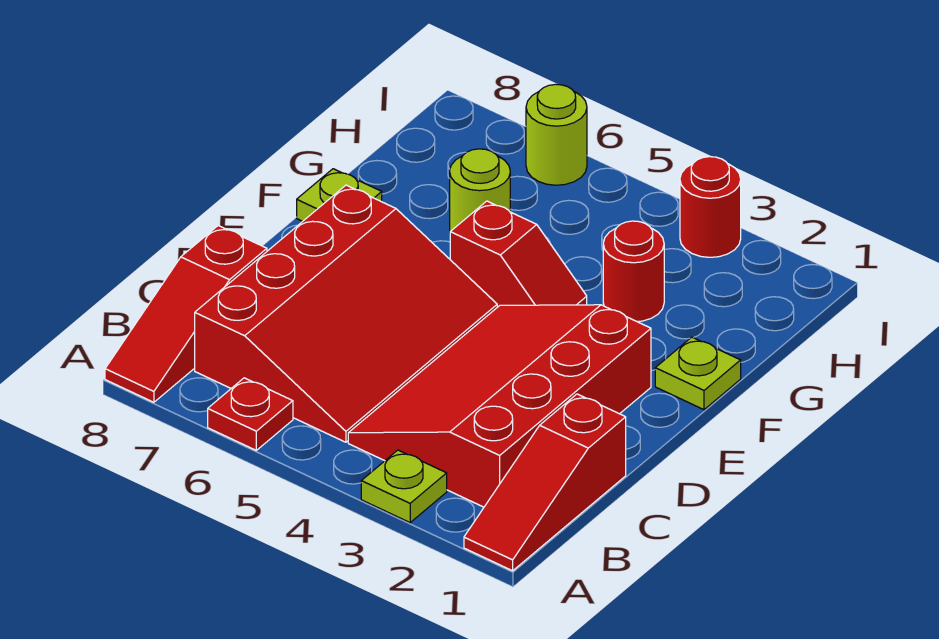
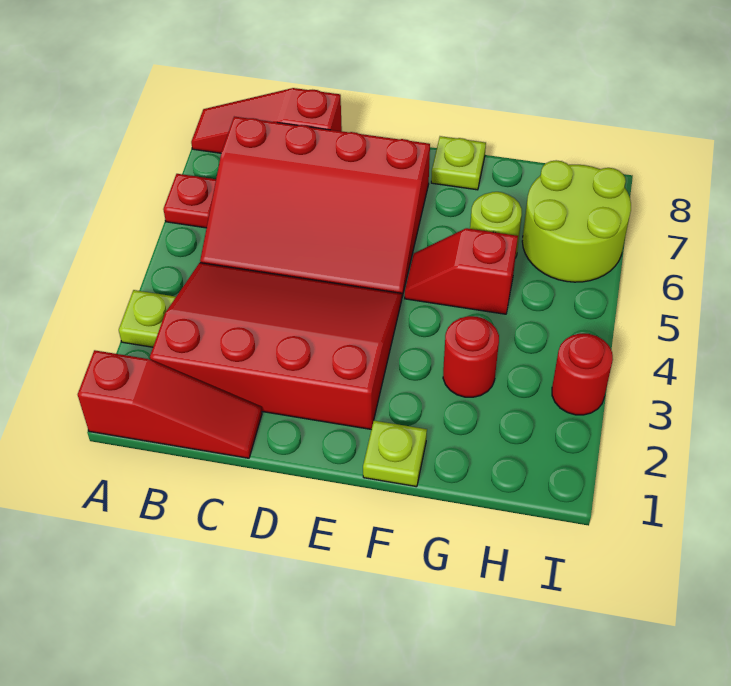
red 1x3 slope [464,394,626,571] -> red 1x3 slope turned to [78,350,262,458]
red 1x2 slope [450,201,587,307] -> red 1x2 slope turned to [405,228,518,314]
lime 1x1 round brick [526,84,587,185] -> lime 2x2 round brick [522,160,631,282]

